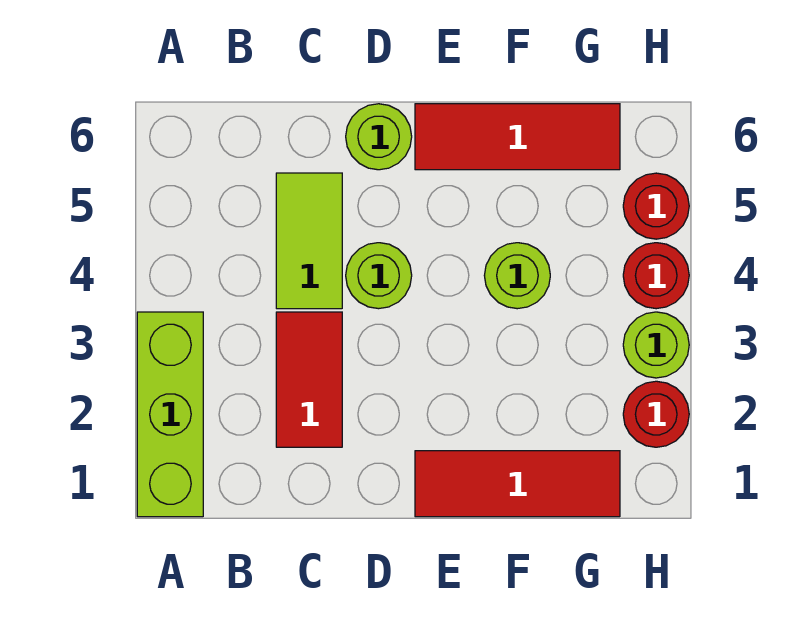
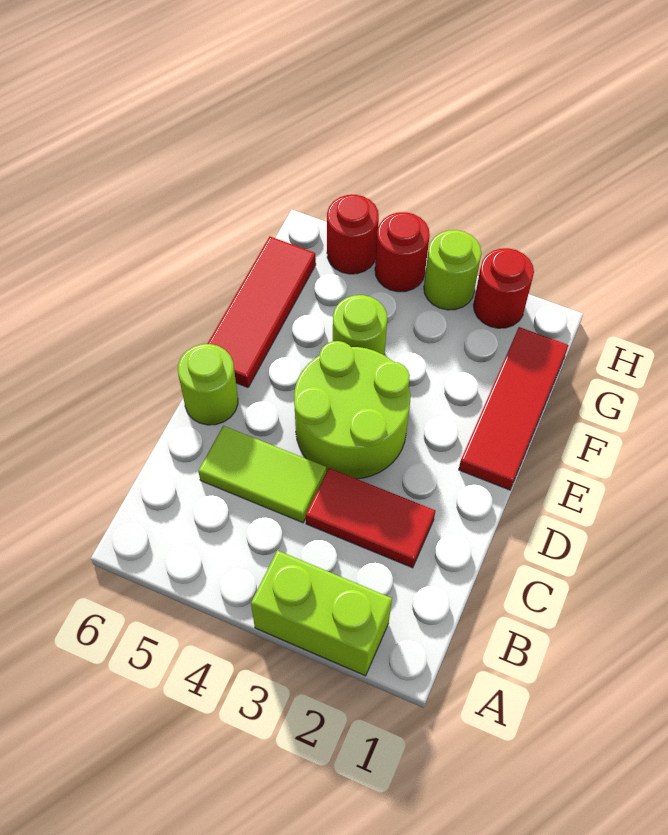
lime 1x3 brick [137,312,203,517] -> lime 1x2 brick [251,550,392,676]
lime 1x1 round brick [346,243,412,309] -> lime 2x2 round brick [294,341,410,479]

